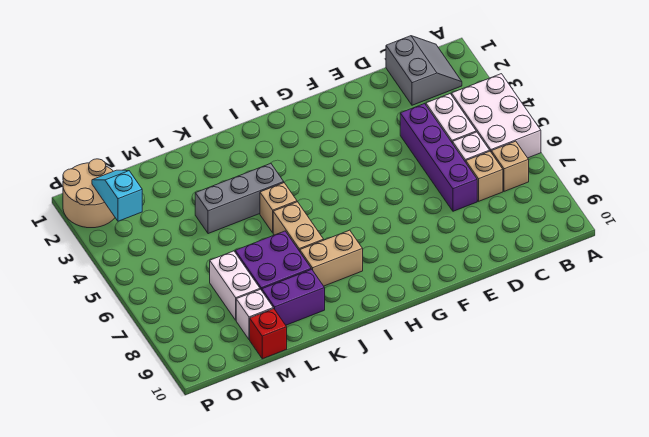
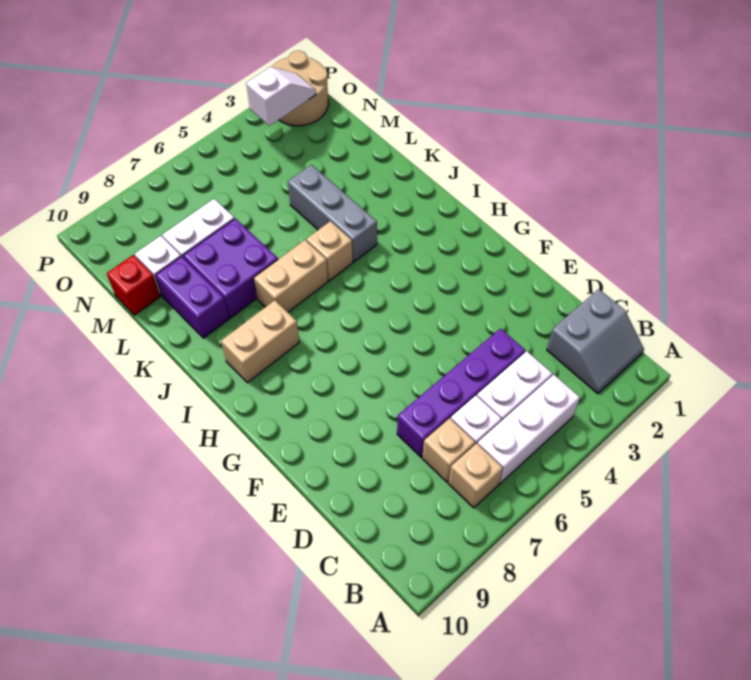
white 2x3 brick [452,74,541,158] -> white 1x3 brick [478,375,580,484]
tan 1x2 brick [300,230,363,286] -> tan 1x2 brick turned to [221,300,299,383]
cyan 1x2 slope [92,170,142,221] -> white 1x2 slope [246,67,316,126]

